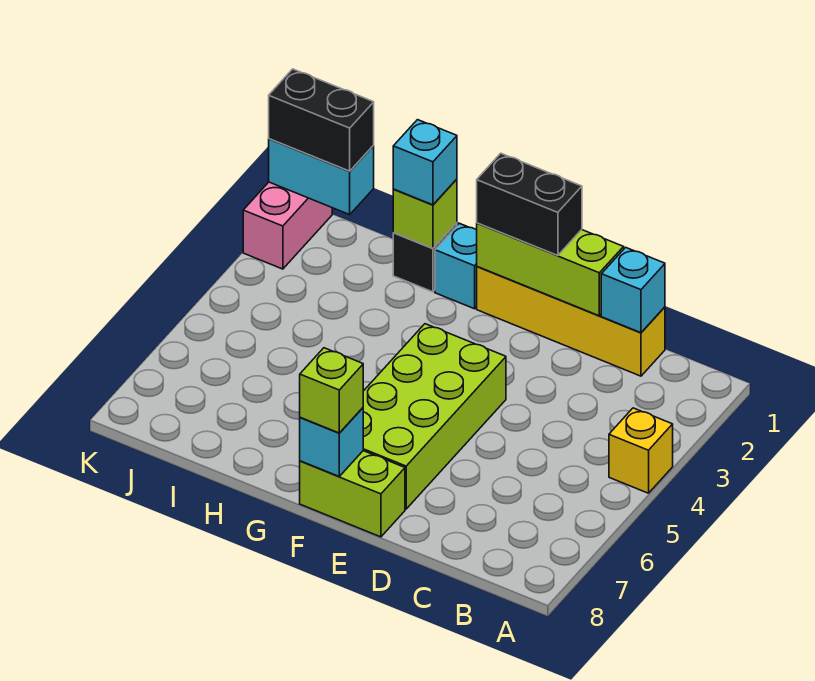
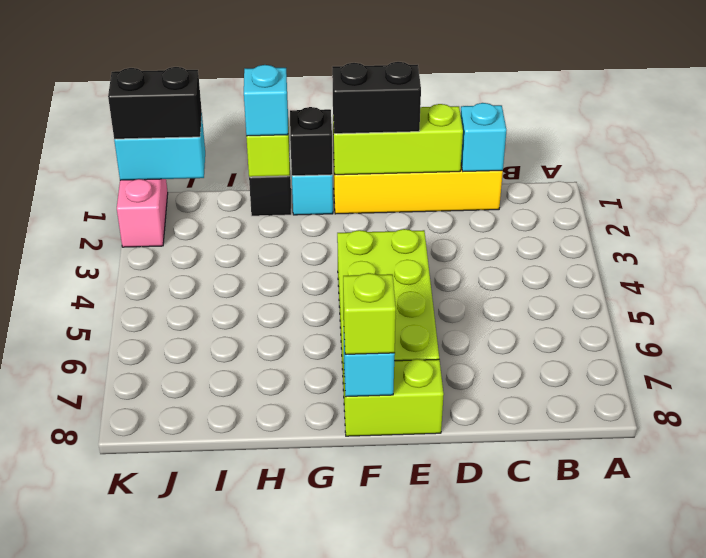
yellow 1x1 brick [609,408,673,493] -> none
none -> black 1x1 brick [290,107,333,176]

